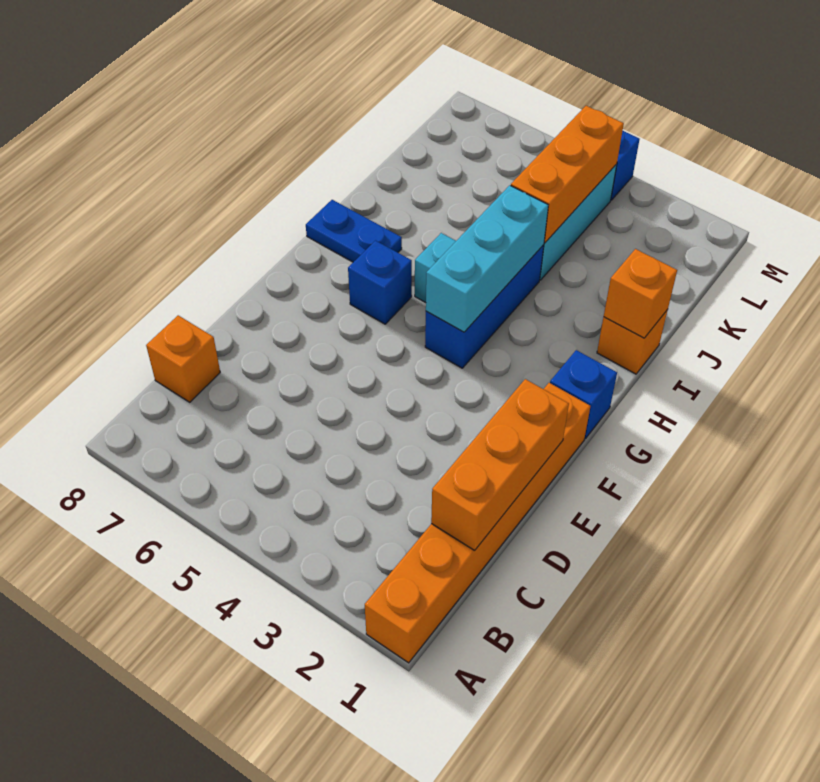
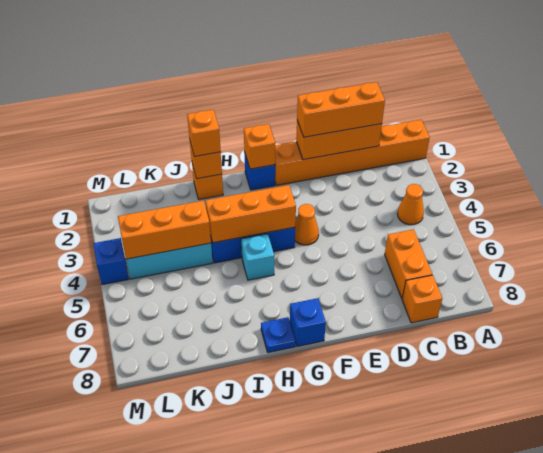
none -> orange 1x1 cone [397,184,424,225]
none -> orange 1x3 brick [297,82,385,137]
none -> orange 1x2 brick [385,229,432,298]
none -> orange 1x1 cone [295,204,319,245]
none -> orange 1x1 brick [244,124,275,169]
cyan 1x3 brick [426,185,548,332] -> orange 1x3 brick [205,185,296,243]
blue 1x1 brick [348,241,412,324] -> blue 1x1 brick moved to [290,298,326,347]
blue 1x2 plate [306,200,402,262] -> blue 1x1 plate [261,317,295,353]
none -> orange 1x1 brick [187,110,221,157]

